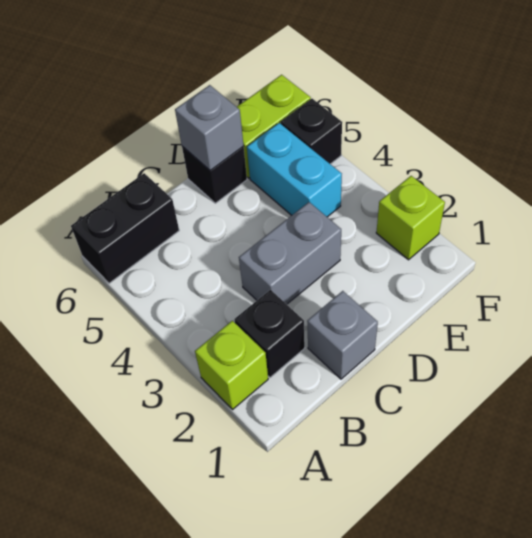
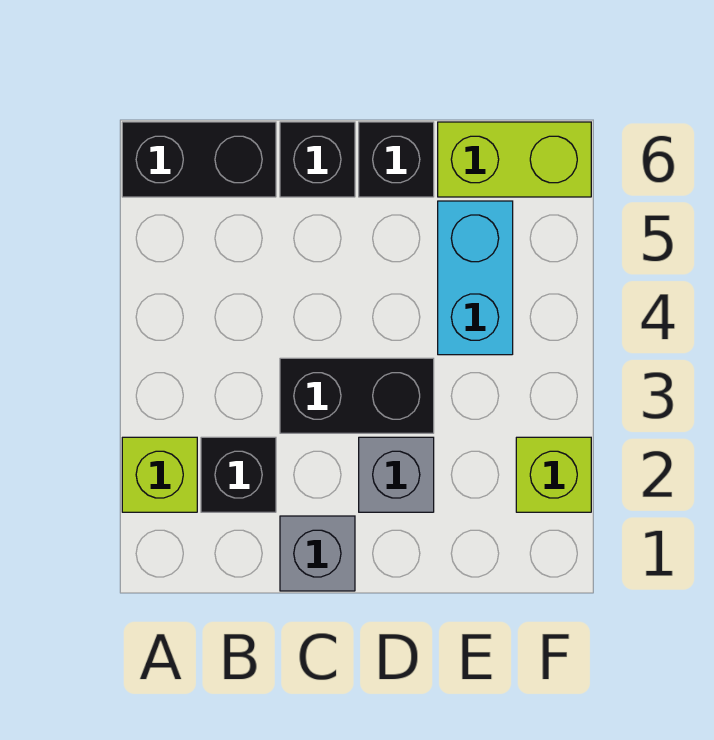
grey 1x2 brick [239,202,341,304] -> black 1x2 brick [280,358,434,433]
grey 1x1 brick [175,85,244,171] -> grey 1x1 brick moved to [359,437,434,512]
black 1x1 brick [281,99,342,164] -> black 1x1 brick moved to [280,122,355,197]

